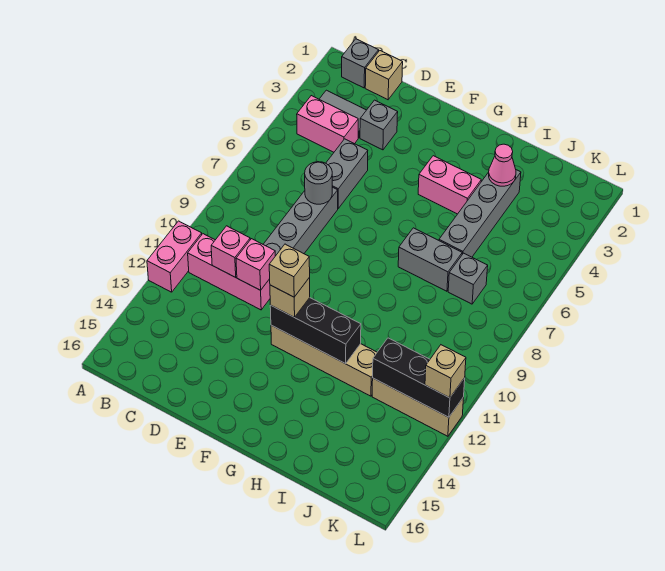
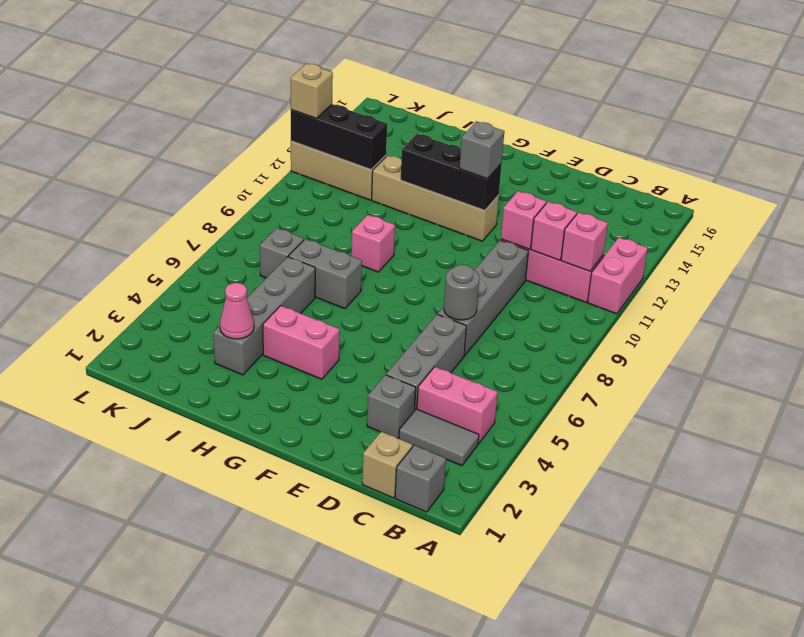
none -> pink 1x1 brick [561,212,608,271]
grey 1x2 brick [326,139,368,208] -> grey 1x3 brick [386,314,466,411]
tan 1x1 brick [270,277,310,317] -> grey 1x1 brick [460,121,504,179]
tan 1x1 brick [269,244,310,297] -> none
none -> pink 1x1 brick [351,215,395,272]

